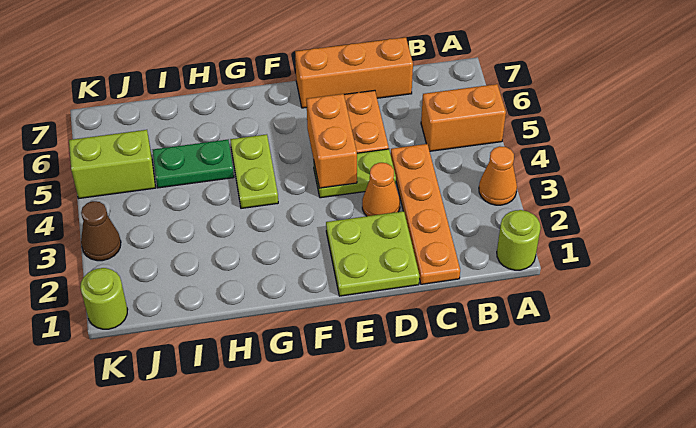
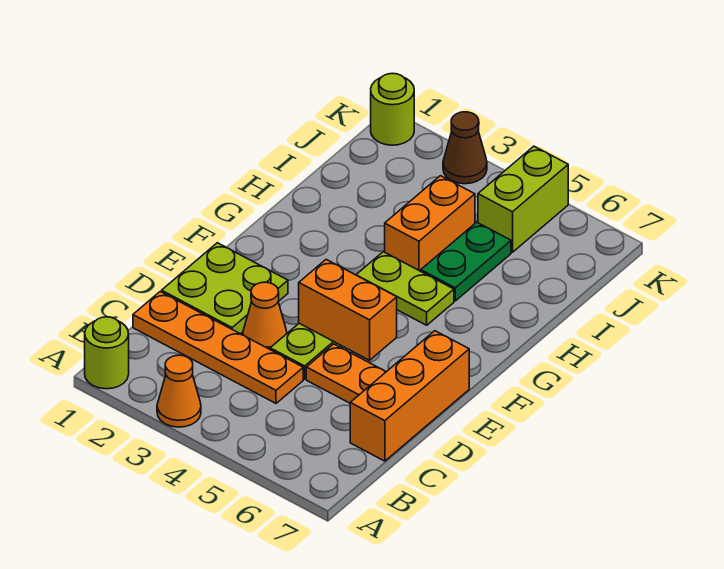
orange 1x2 brick [421,84,506,151] -> orange 1x2 brick moved to [385,176,475,271]

